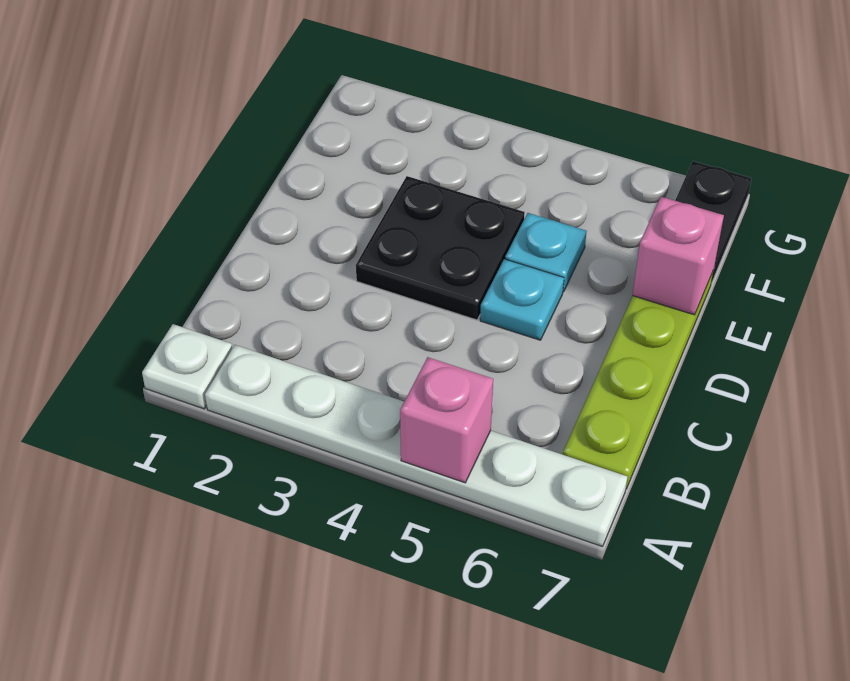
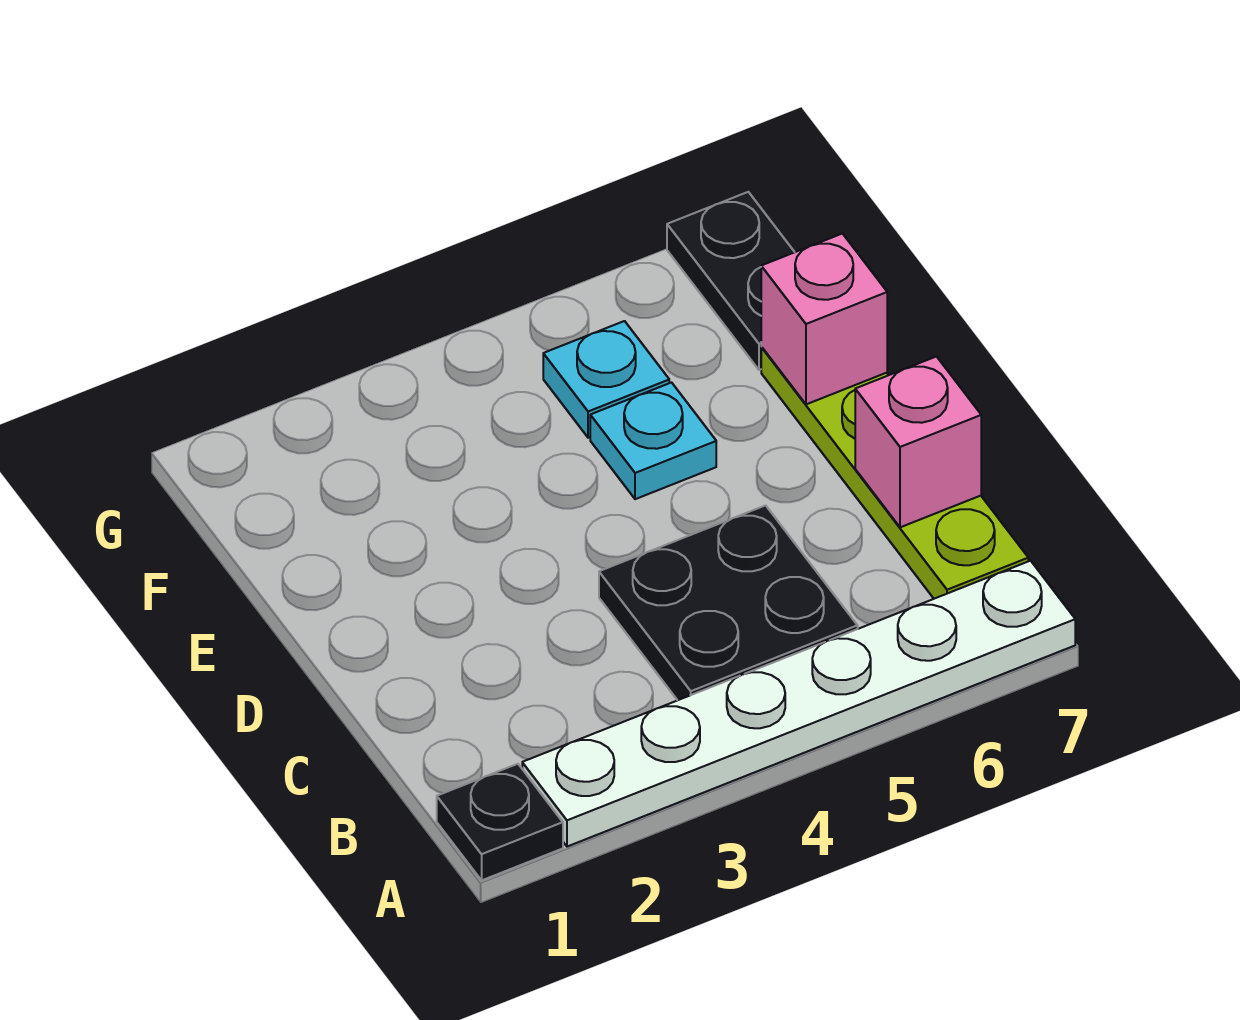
white 1x1 plate [142,324,232,409] -> black 1x1 plate [437,764,563,880]
pink 1x1 brick [400,357,493,483] -> pink 1x1 brick moved to [855,357,981,527]
black 2x2 plate [356,176,525,320] -> black 2x2 plate moved to [599,505,858,700]
cyan 1x1 plate [480,259,564,340] -> cyan 1x1 plate moved to [543,321,669,438]

